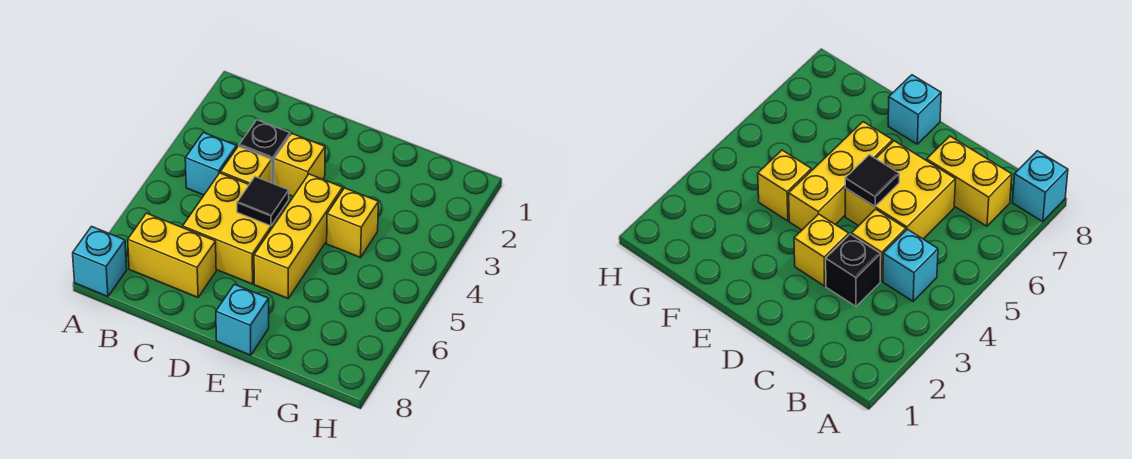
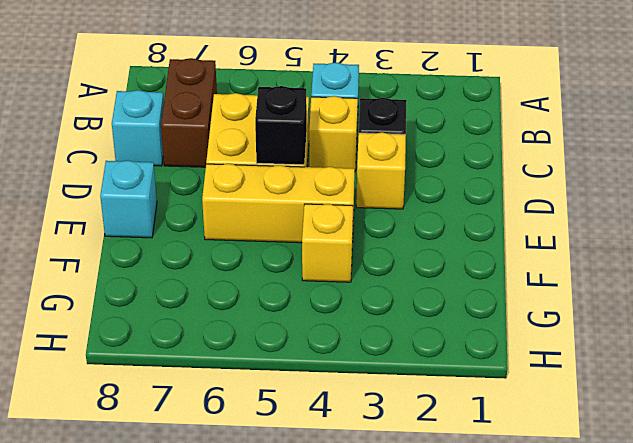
cyan 1x1 brick [73,226,127,297] -> cyan 1x1 brick moved to [112,90,164,166]
yellow 1x2 brick [128,213,216,297] -> brown 1x2 brick [161,58,217,167]
black 1x1 tile [237,177,289,226] -> black 1x1 brick [255,86,307,165]

